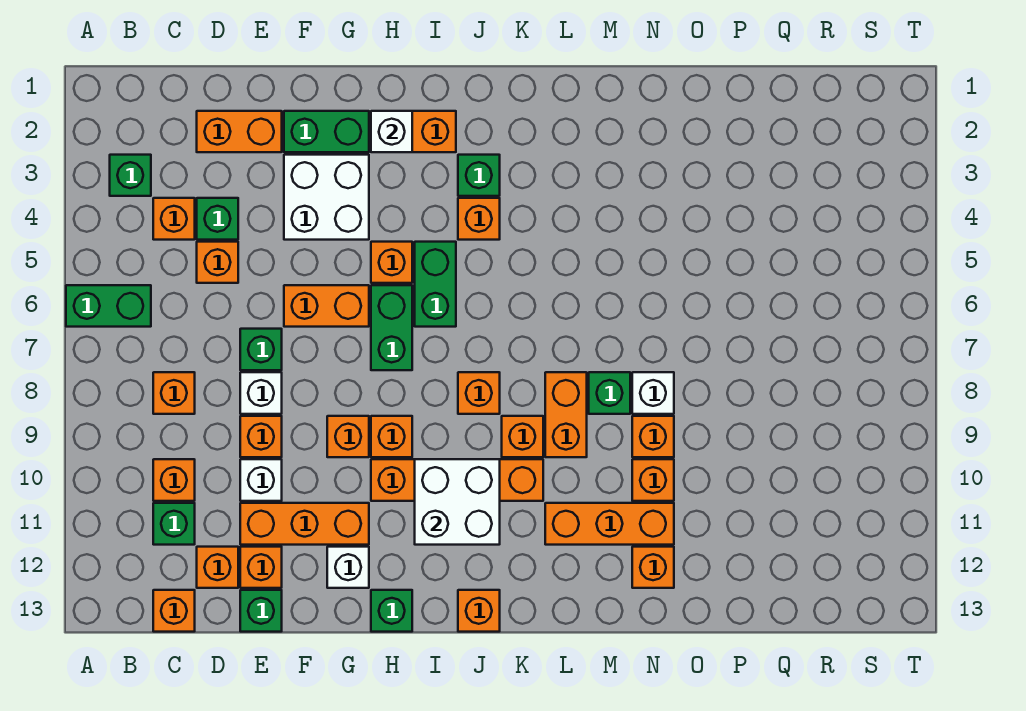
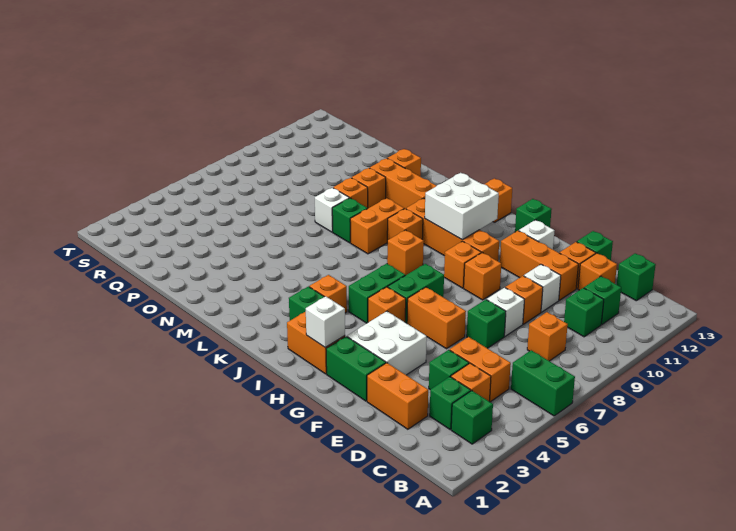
none -> green 1x1 brick [430,377,471,429]
orange 1x1 brick [153,459,195,501] -> green 1x1 brick [564,288,604,337]
orange 1x1 brick [153,590,195,632] -> green 1x1 brick [617,253,656,301]
orange 1x1 brick [197,242,238,283] -> orange 1x2 brick [450,337,511,402]

